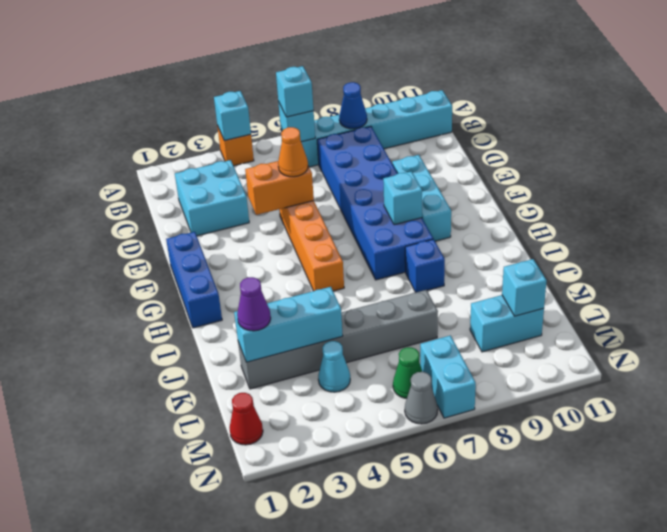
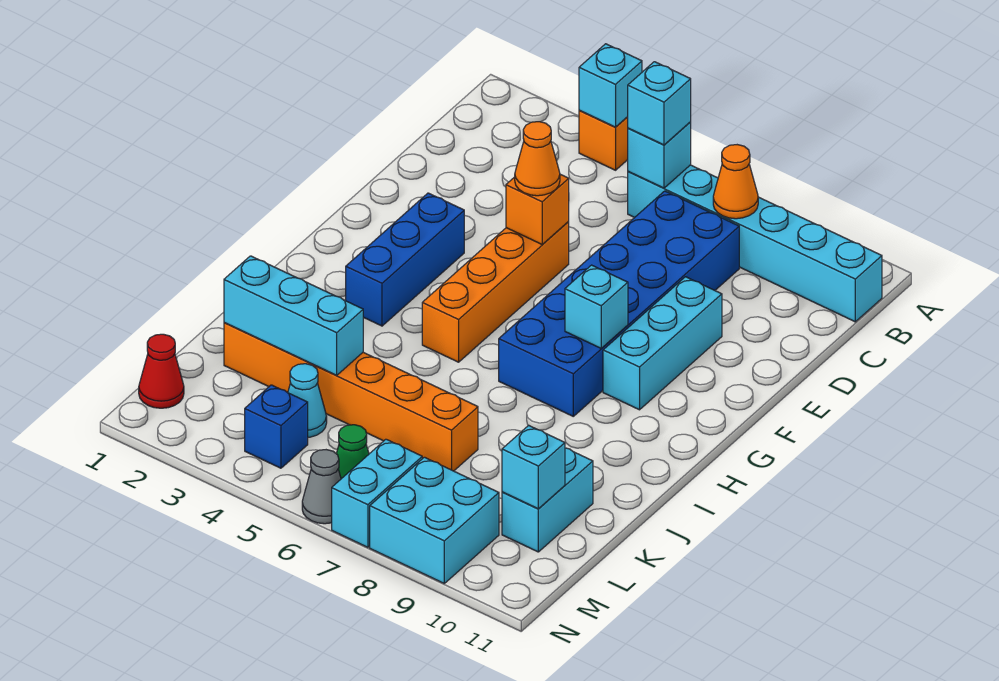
blue 1x1 cone [339,82,367,129] -> orange 1x1 cone [713,145,758,219]
cyan 2x2 brick [175,160,249,236] -> cyan 2x2 brick moved to [370,457,499,583]
orange 1x2 brick [245,161,314,215] -> orange 1x1 brick [506,174,569,245]
blue 1x3 brick [166,232,222,328] -> blue 1x3 brick moved to [346,193,464,326]
blue 1x1 brick [405,239,445,292] -> blue 1x1 brick moved to [245,385,308,468]
grey 1x6 brick [238,290,438,389] -> orange 1x6 brick [224,323,478,471]
purple 1x1 cone [237,277,271,331] -> none
cyan 1x2 brick [470,295,544,352] -> cyan 1x2 brick turned to [502,448,593,552]

